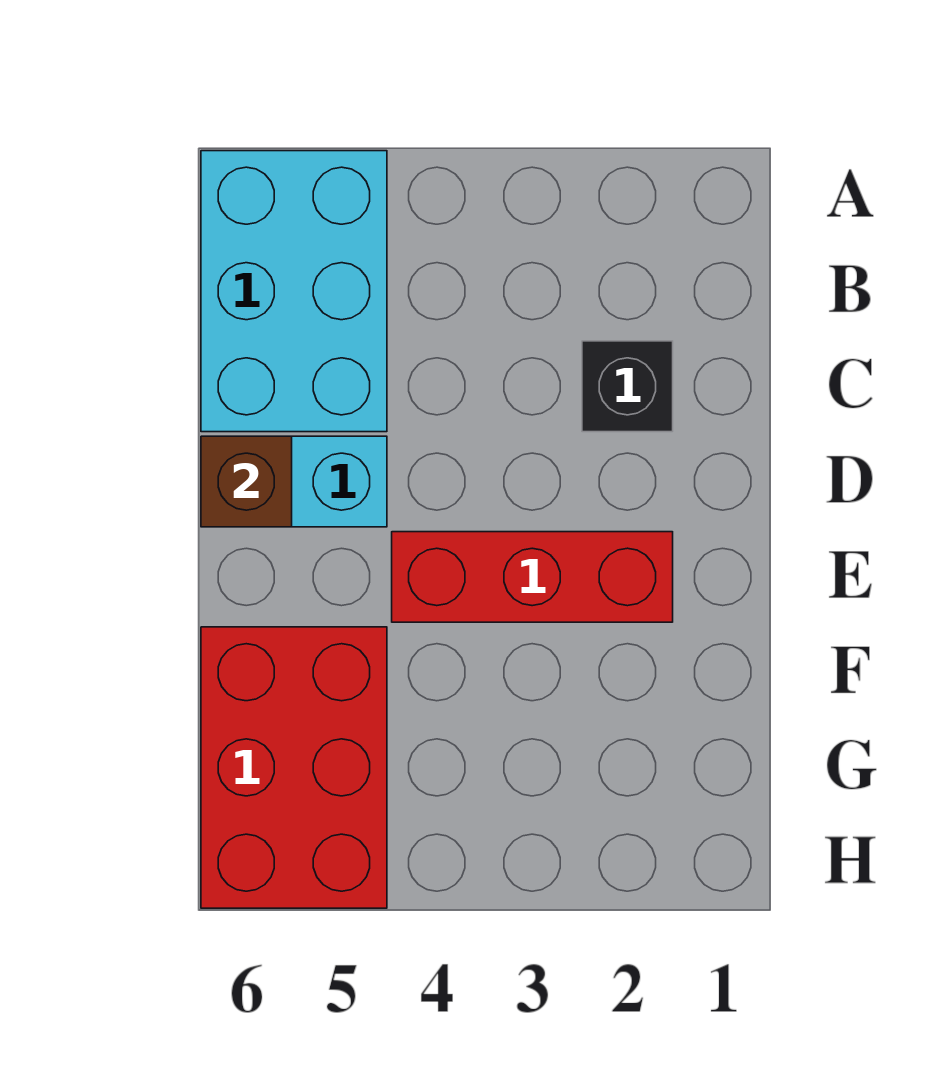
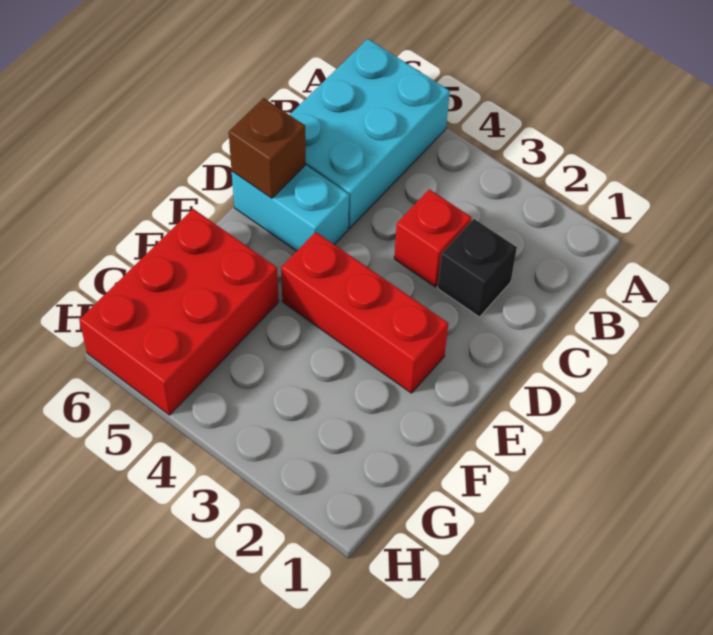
none -> red 1x1 brick [394,189,472,287]

